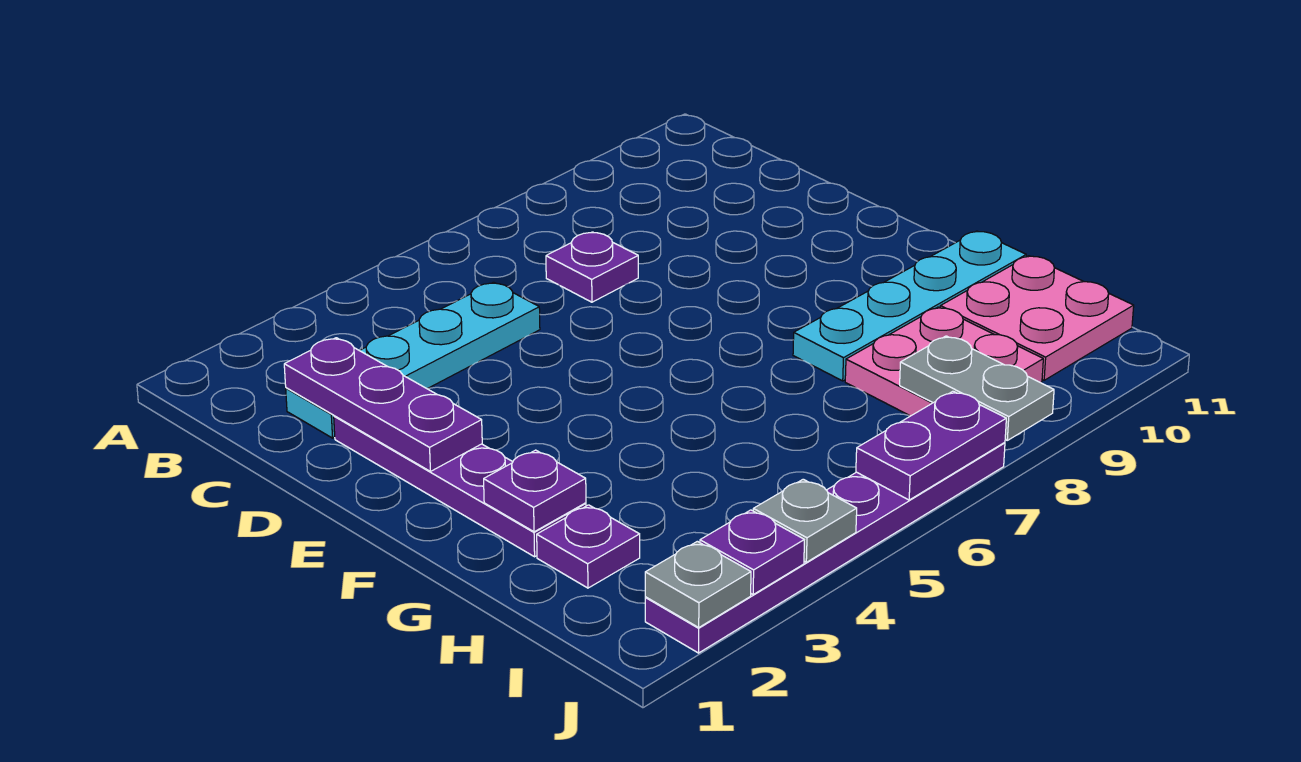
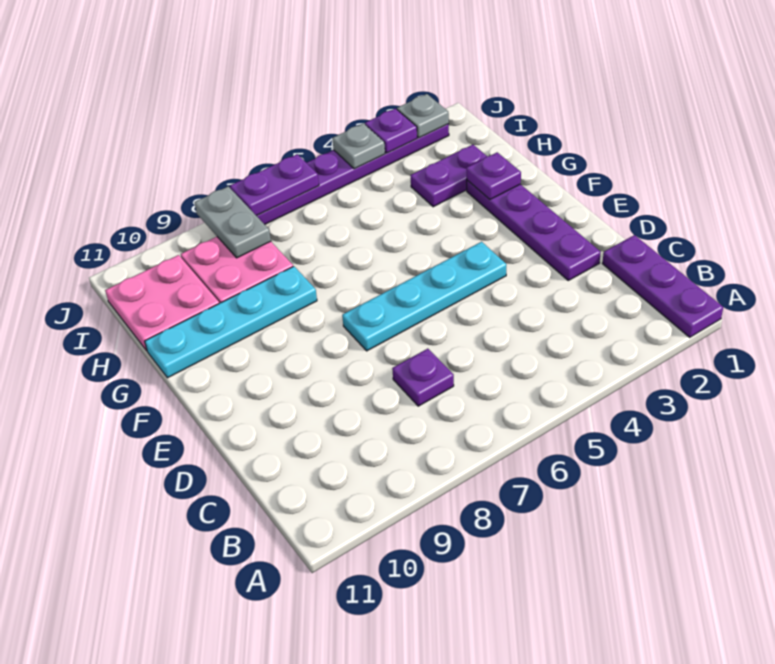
cyan 1x4 plate [286,282,540,438] -> cyan 1x4 plate moved to [342,242,506,351]
purple 1x3 plate [284,338,482,471] -> purple 1x3 plate moved to [602,235,723,337]
purple 1x1 plate [537,505,640,588] -> purple 1x2 plate [410,145,487,207]

